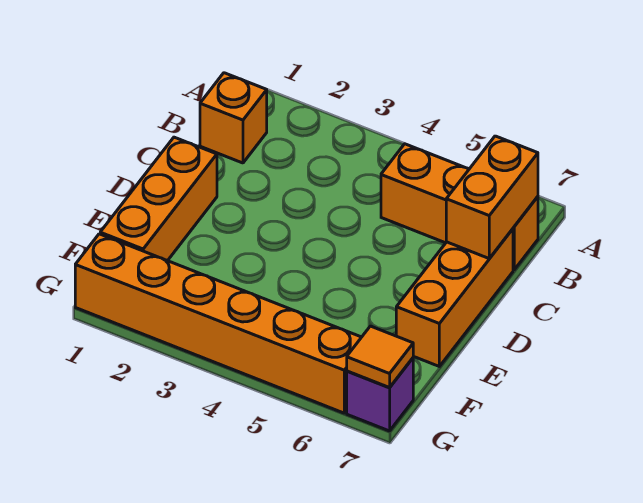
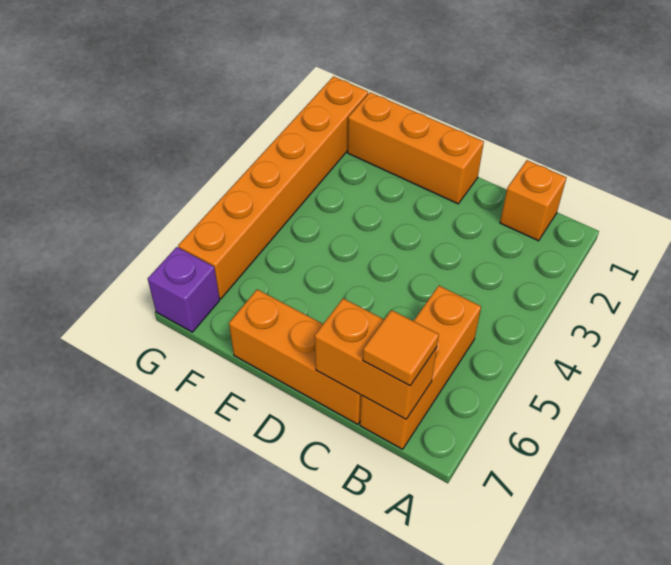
orange 1x1 tile [347,326,413,388] -> orange 1x1 tile moved to [363,310,439,386]

